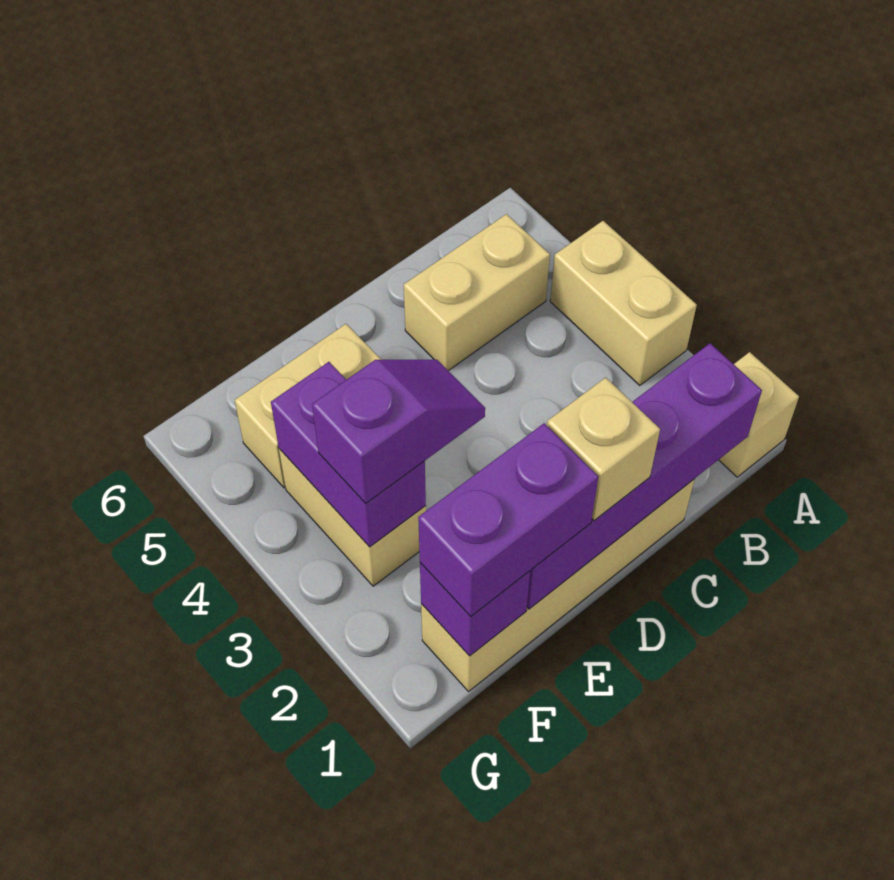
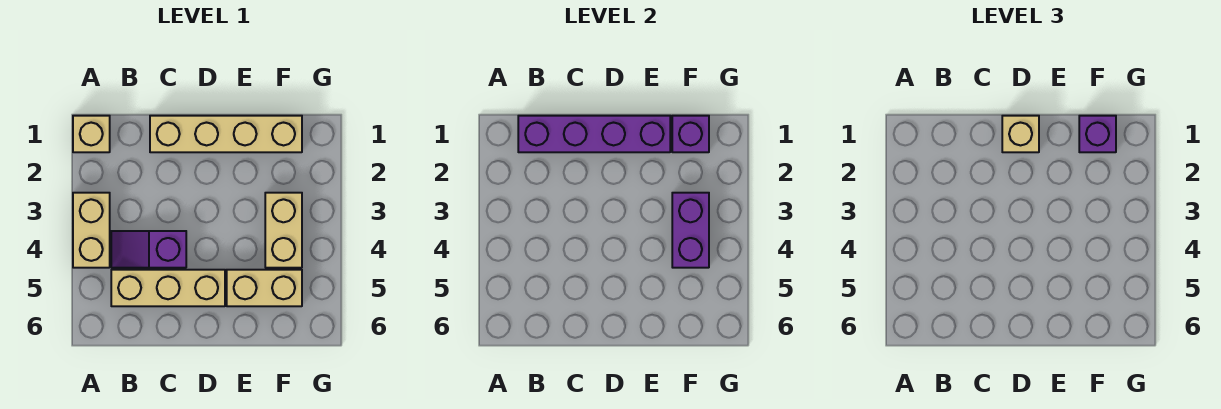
tan 1x2 brick [404,214,550,371] -> tan 1x3 brick [111,270,225,306]
purple 1x2 brick [418,423,598,617] -> purple 1x1 brick [1079,116,1116,152]
purple 1x2 slope [312,360,485,503] -> purple 1x2 slope moved to [111,231,186,268]

